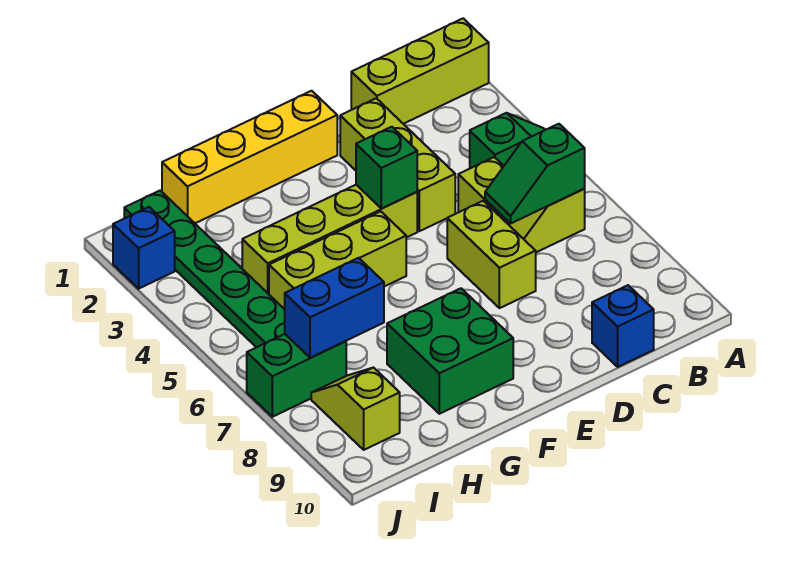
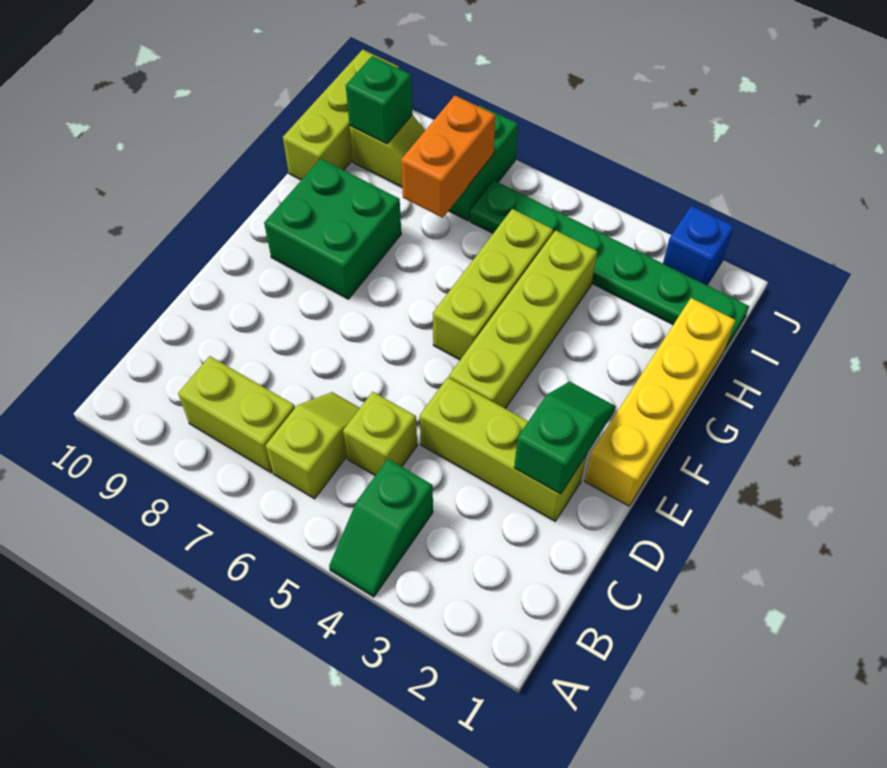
lime 1x3 brick [351,18,489,124] -> lime 1x3 brick moved to [283,49,399,180]
green 1x2 slope [485,124,585,223] -> green 1x2 slope moved to [514,382,615,494]
blue 1x1 brick [592,285,654,367] -> none
lime 1x2 brick [447,201,536,308] -> lime 1x2 brick moved to [178,356,295,473]
green 1x1 brick [356,127,417,208] -> green 1x1 brick moved to [346,56,412,144]
blue 1x2 brick [285,258,384,358] -> orange 1x2 brick [401,96,496,218]

